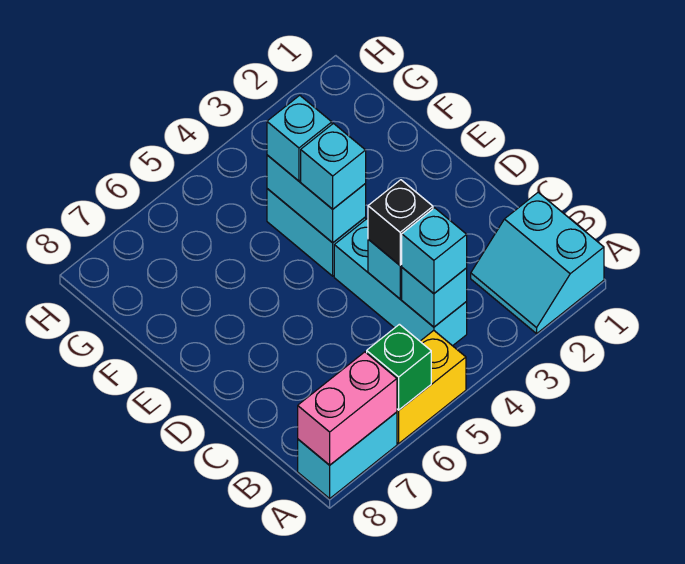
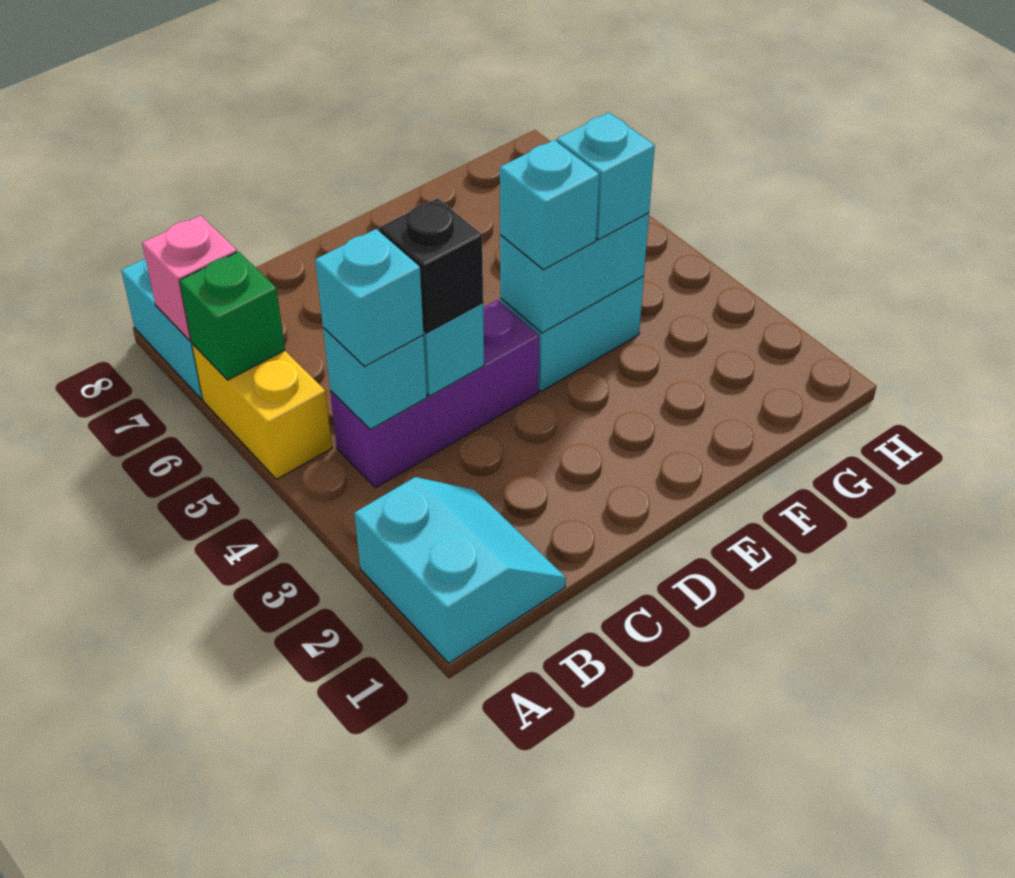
cyan 2x2 slope [471,193,604,334] -> cyan 2x2 slope turned to [354,477,566,663]
pink 1x2 brick [298,352,397,465] -> pink 1x1 brick [142,215,237,341]
cyan 1x3 brick [334,219,467,346] -> purple 1x3 brick [330,300,539,487]

